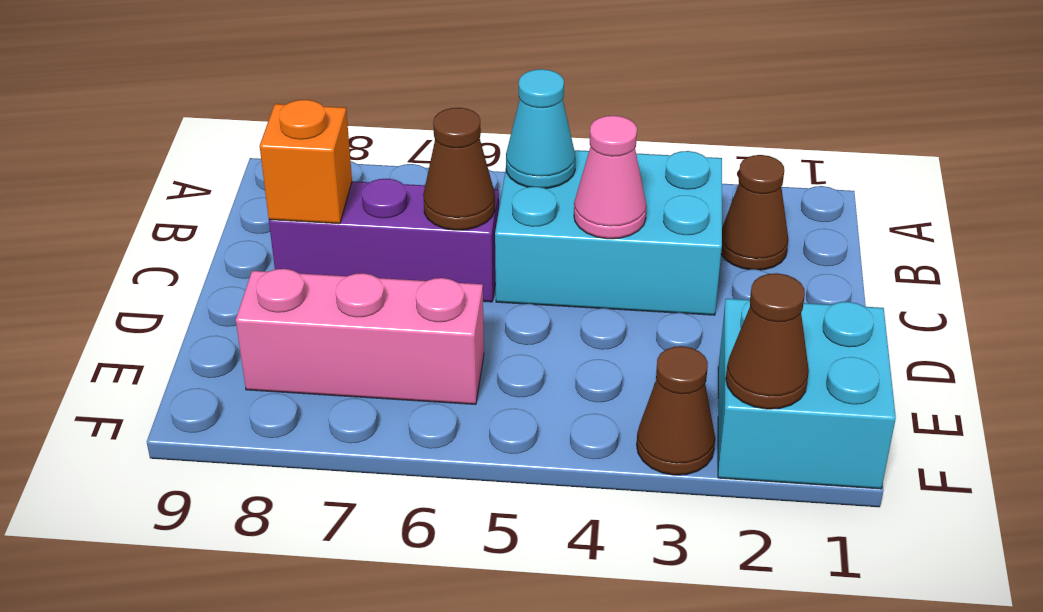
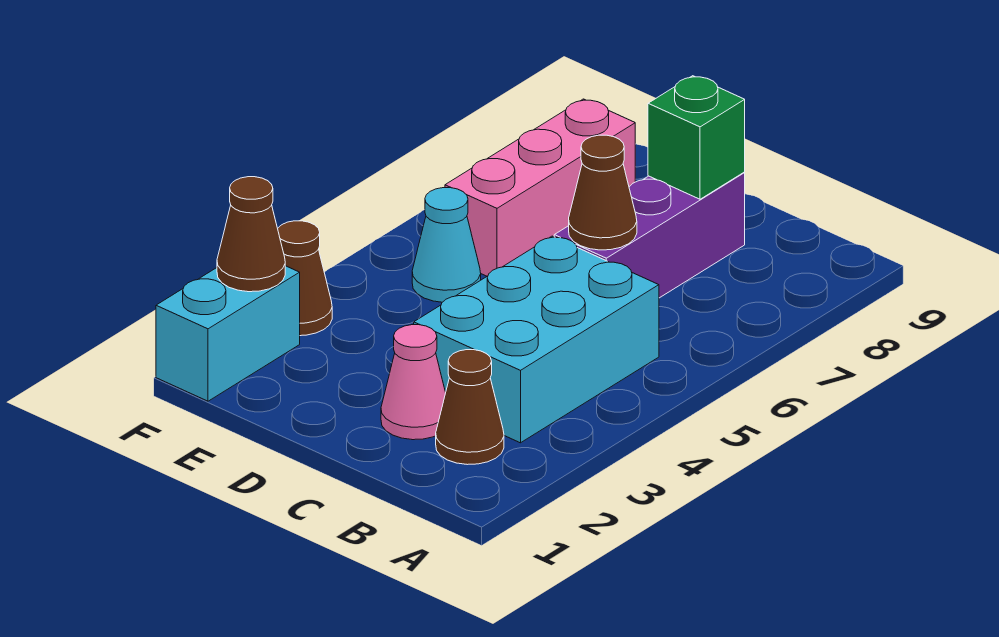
cyan 1x1 cone [506,69,576,188] -> cyan 1x1 cone moved to [412,188,481,302]
pink 1x1 cone [574,116,647,239] -> pink 1x1 cone moved to [381,325,446,440]
orange 1x1 brick [260,100,352,224] -> green 1x1 brick [648,76,745,199]
cyan 2x2 brick [718,299,896,489] -> cyan 1x2 brick [156,266,300,401]

